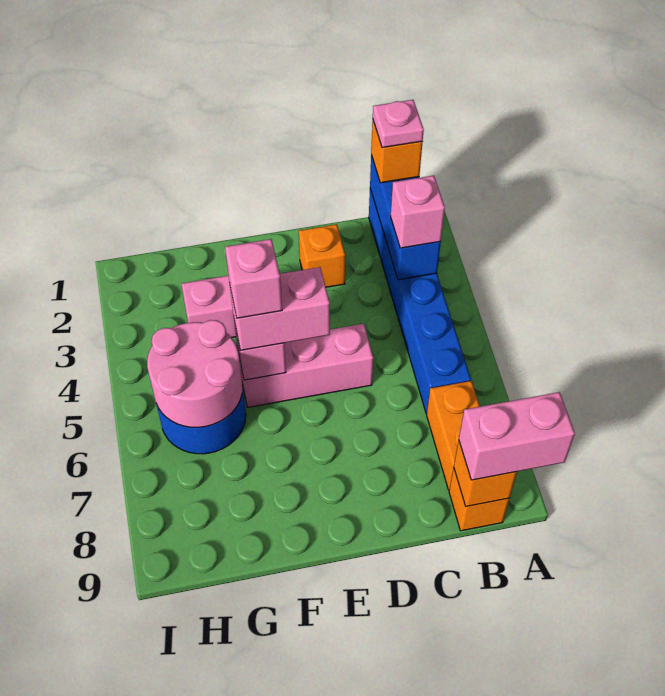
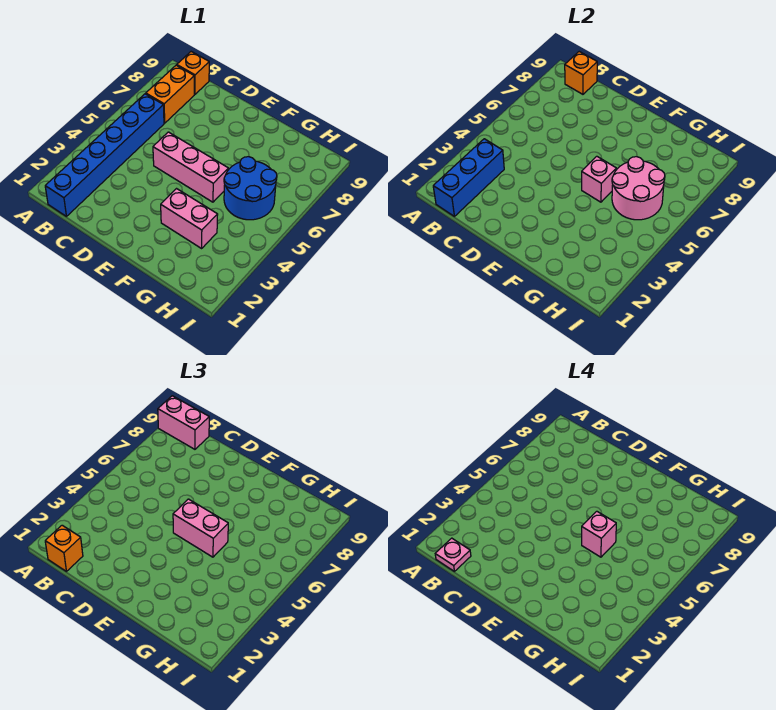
pink 1x1 brick [391,176,445,248] -> none
orange 1x1 brick [299,224,345,287] -> none

